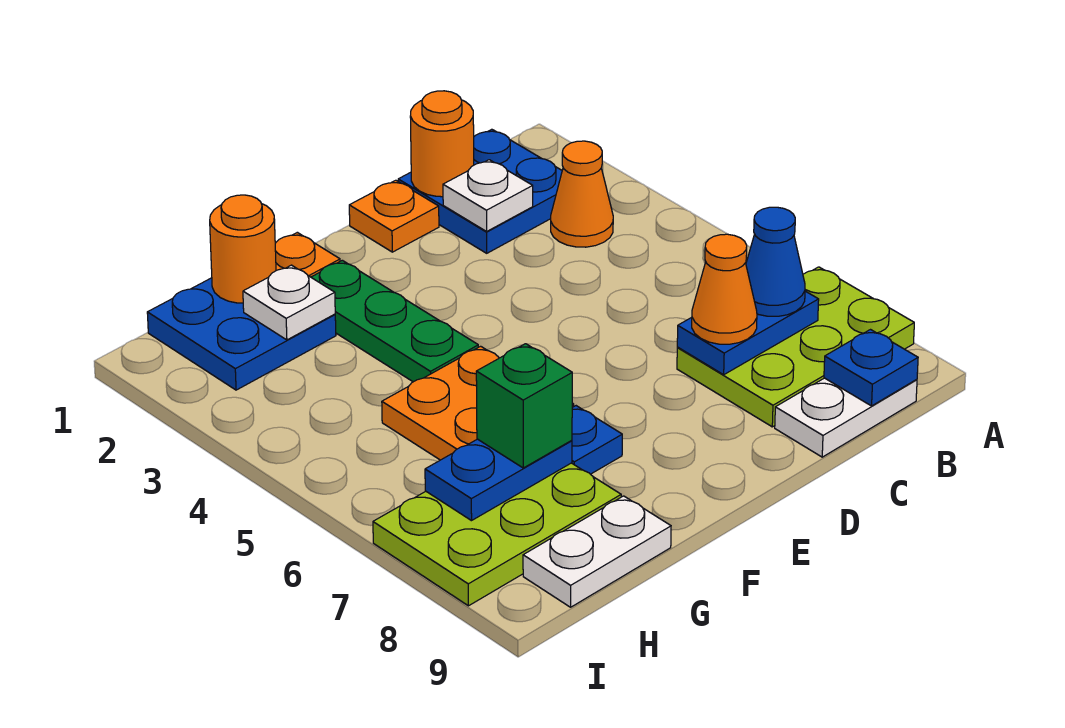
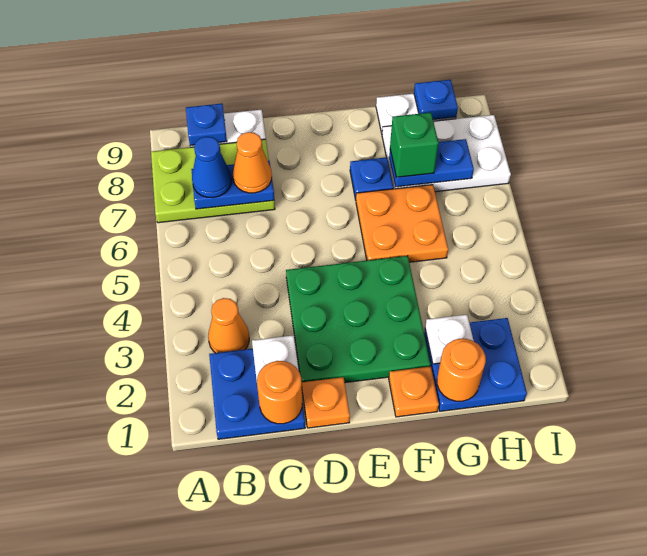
green 1x3 plate [311,260,478,382] -> green 3x3 plate [286,256,431,383]
lime 2x3 plate [373,463,621,606] -> white 2x3 plate [382,115,511,192]
none -> blue 1x1 plate [414,80,458,120]

